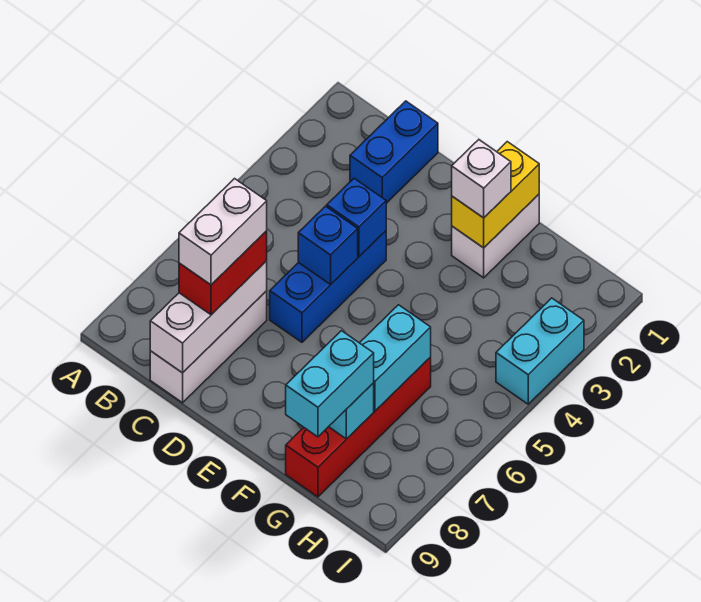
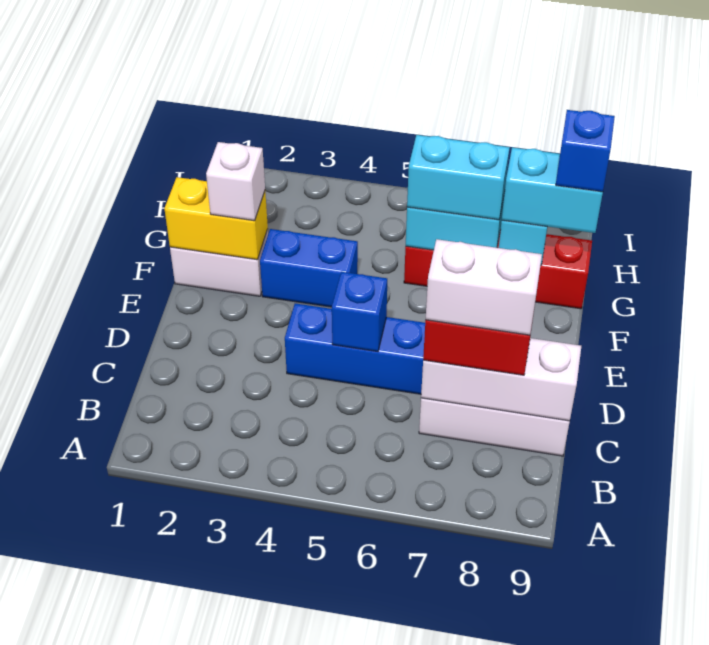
blue 1x2 brick [350,101,438,203] -> blue 1x2 brick moved to [260,229,358,307]
blue 1x1 brick [327,178,386,256] -> blue 1x1 brick moved to [556,110,615,192]
cyan 1x2 brick [496,298,584,404] -> cyan 1x2 brick moved to [407,135,510,220]

